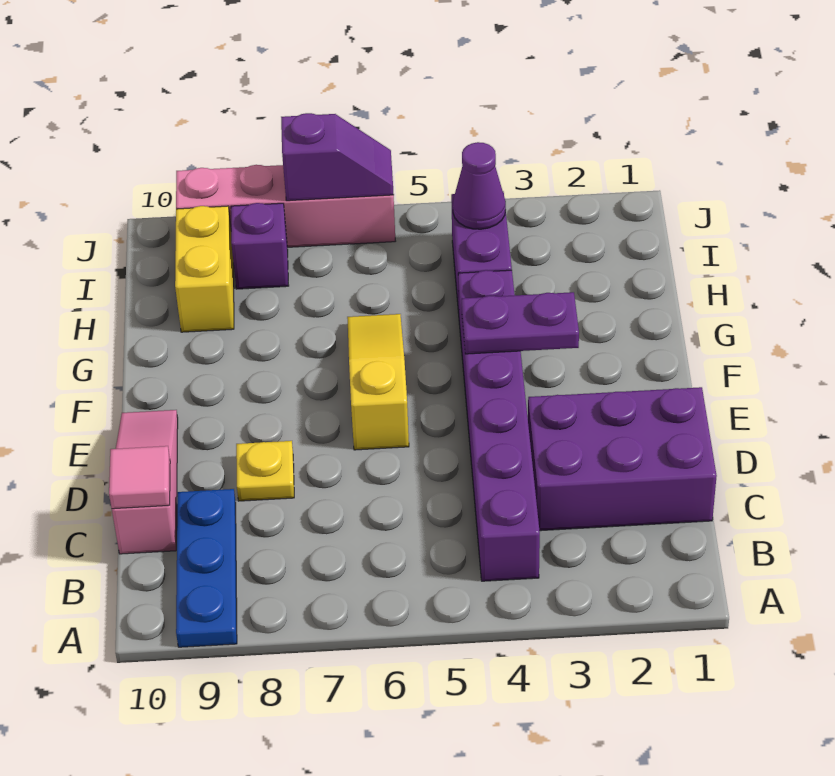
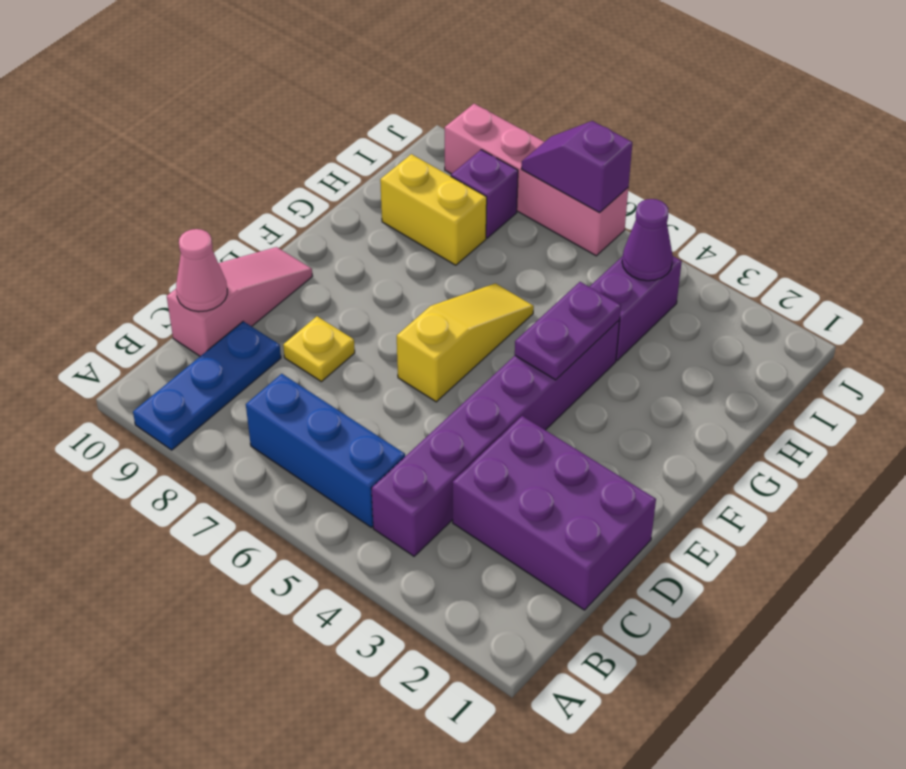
none -> blue 1x3 brick [246,374,405,527]
pink 1x1 tile [109,446,170,509] -> pink 1x1 cone [176,229,227,312]
purple 1x2 plate [462,292,579,354] -> purple 1x2 plate turned to [515,282,621,380]
yellow 1x2 brick [175,206,234,332] -> yellow 1x2 brick turned to [380,154,487,265]
purple 1x2 slope [281,113,394,201] -> purple 1x2 slope turned to [521,121,632,213]

